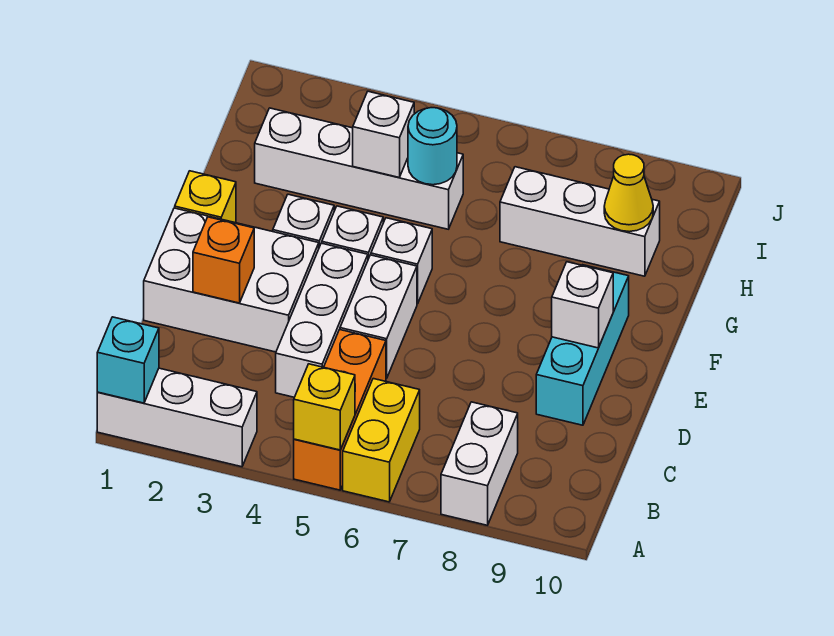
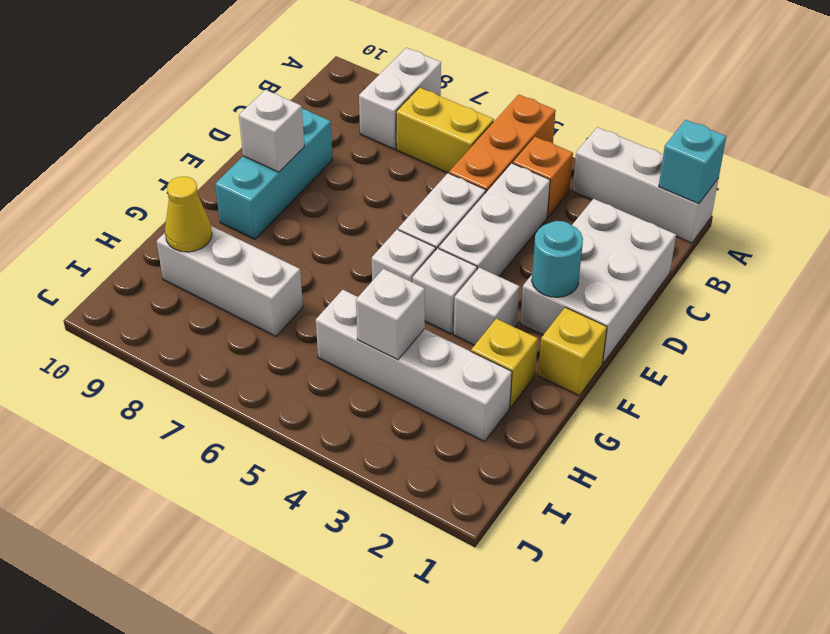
yellow 1x1 brick [294,364,355,450] -> yellow 1x1 brick moved to [471,319,538,408]
yellow 1x2 brick [343,379,420,502] -> yellow 1x2 brick turned to [396,88,494,173]
white 2x3 brick [144,208,319,352] -> white 2x3 brick turned to [520,199,676,363]
orange 1x1 brick [193,217,254,303] -> orange 1x1 brick moved to [513,137,573,217]
cyan 1x1 round brick [408,108,457,185] -> cyan 1x1 round brick moved to [532,221,583,297]

